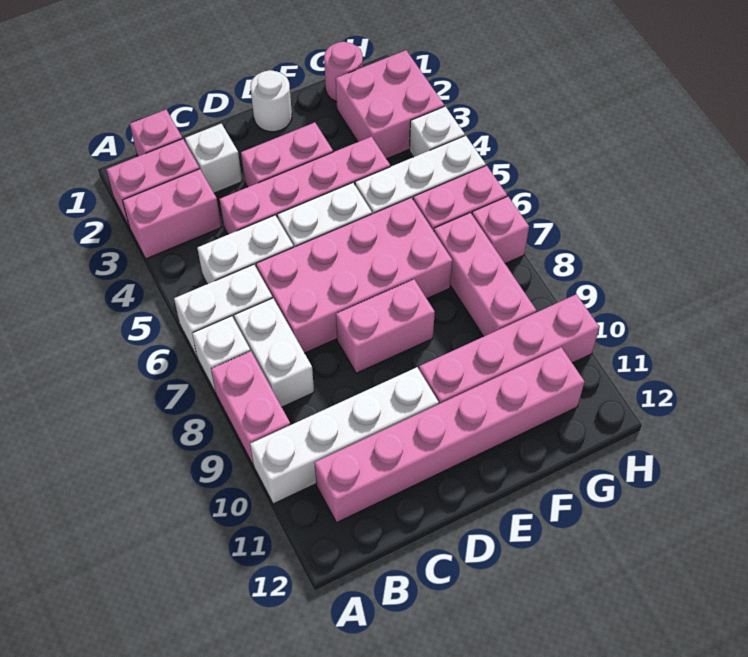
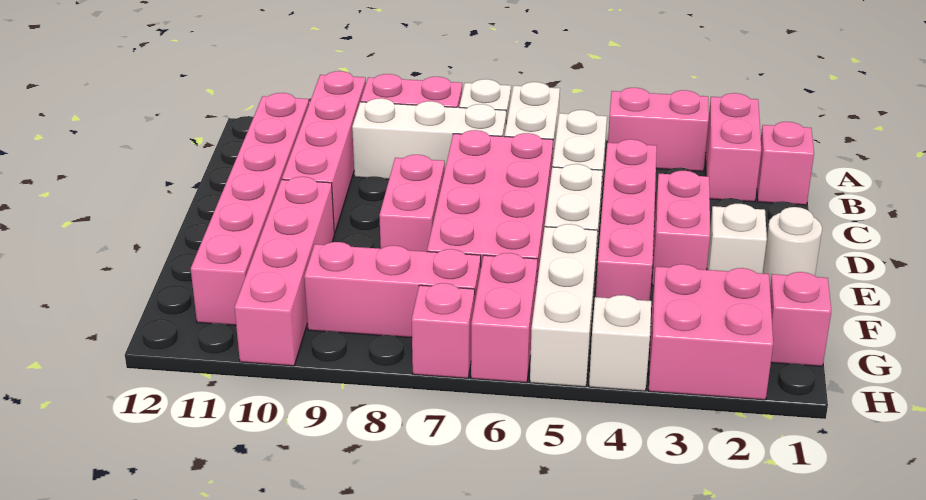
pink 1x2 brick [123,169,221,259] -> pink 1x2 brick turned to [608,88,709,171]
white 1x4 brick [250,367,439,504] -> pink 1x4 brick [282,71,366,234]
white 1x2 brick [234,298,314,407] -> white 1x3 brick [352,98,506,179]
white 1x1 brick [185,124,242,193] -> white 1x1 brick moved to [707,204,767,273]
pink 1x1 round brick [324,42,363,101] -> pink 1x1 brick [770,272,831,366]

